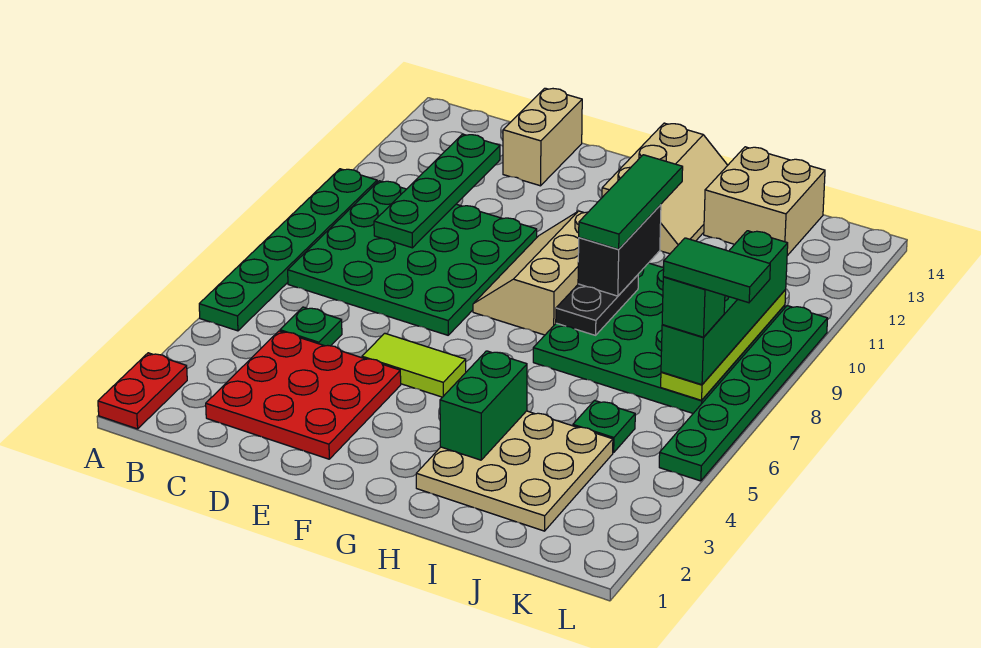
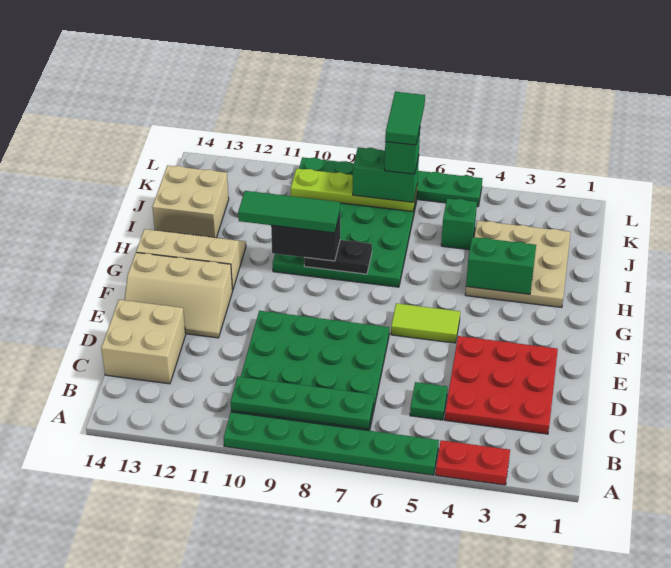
red 1x2 plate [98,353,187,429] -> red 1x2 plate moved to [436,440,510,485]
green 1x4 plate [374,134,500,248] -> green 1x4 plate moved to [230,377,374,429]
tan 1x2 brick [503,88,582,186] -> tan 2x2 brick [101,300,186,384]
lime 1x2 tile [362,333,466,397] -> lime 1x2 tile turned to [391,303,460,343]
tan 2x3 slope [473,211,588,335] -> tan 2x3 slope moved to [125,253,233,338]
green 1x1 plate [573,400,635,453] -> green 1x1 brick [441,198,477,250]
green 1x4 brick [661,231,788,385] -> green 1x2 brick [353,147,419,202]

